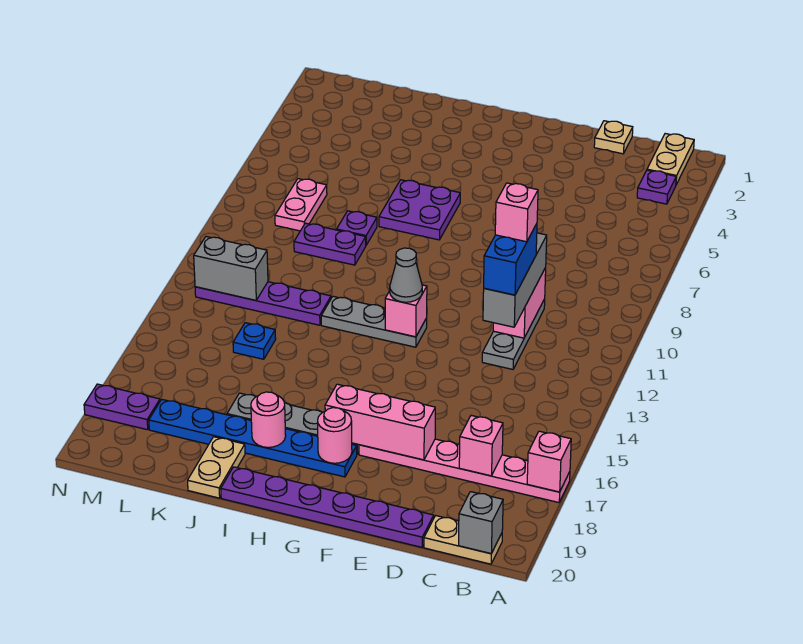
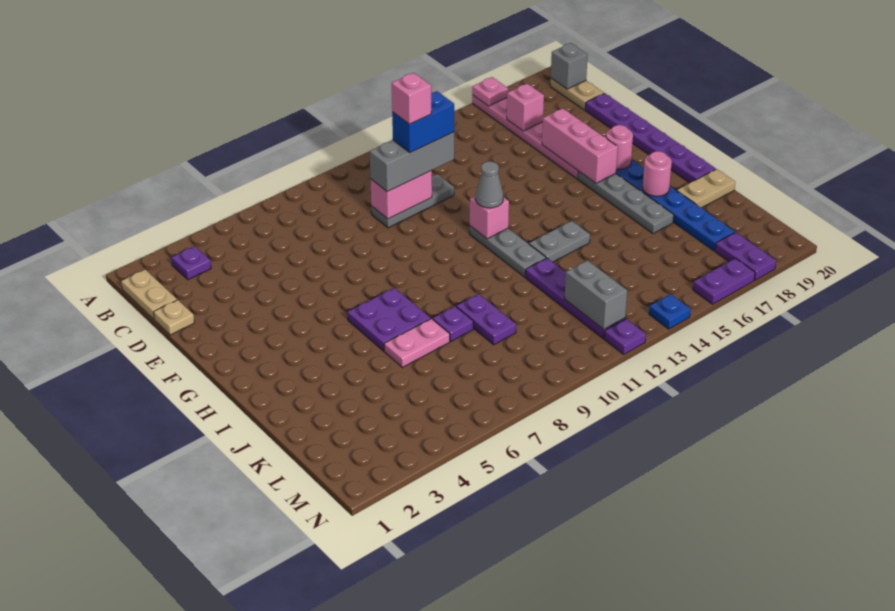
pink 1x1 brick [527,431,571,492] -> pink 1x1 plate [472,77,508,106]
tan 1x2 plate [647,134,694,185] -> tan 1x2 plate turned to [121,270,177,319]
none -> grey 1x2 plate [529,221,590,262]
blue 1x1 plate [233,323,276,359] -> blue 1x1 plate moved to [649,294,691,329]
pink 1x2 plate [275,179,327,231] -> pink 1x2 plate moved to [384,319,450,367]
none -> purple 1x1 plate [604,319,646,354]
none -> purple 1x2 plate [693,258,755,304]

